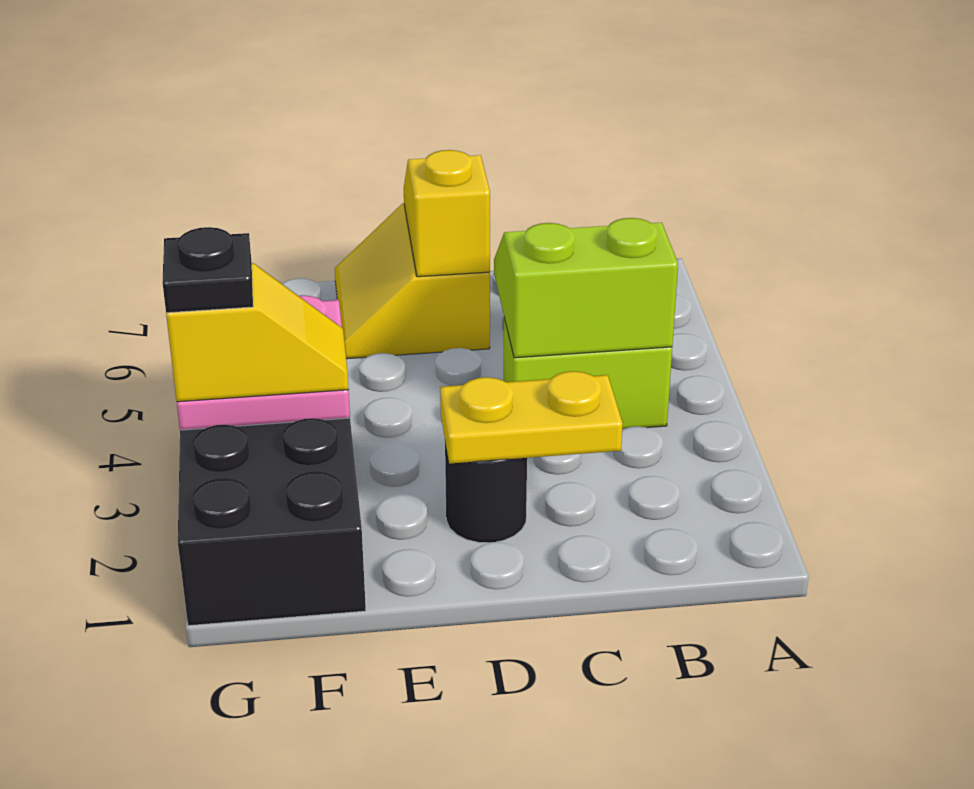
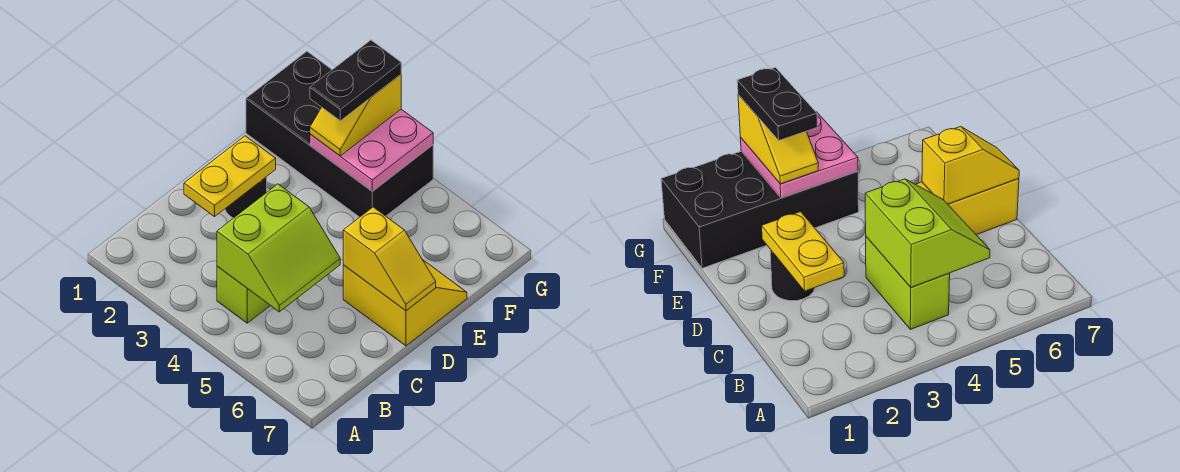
black 1x1 plate [162,227,253,313] -> black 1x2 plate [310,40,401,121]

